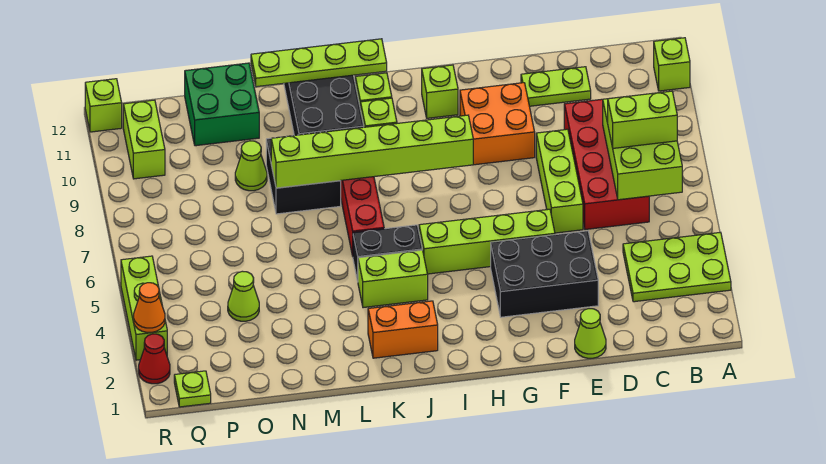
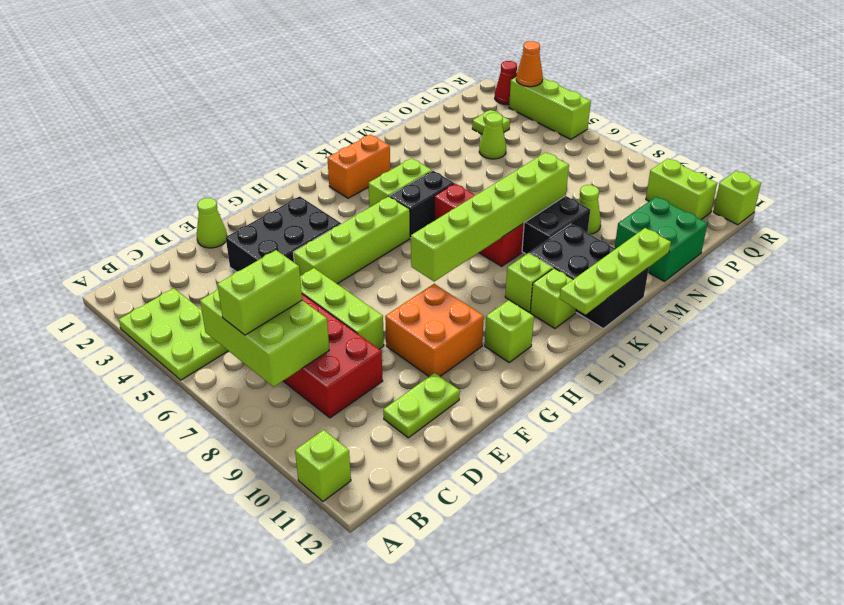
lime 2x3 plate [623,232,731,302] -> lime 2x3 plate turned to [119,288,228,380]
lime 1x1 plate [174,371,211,407] -> lime 1x1 plate moved to [472,110,510,134]

